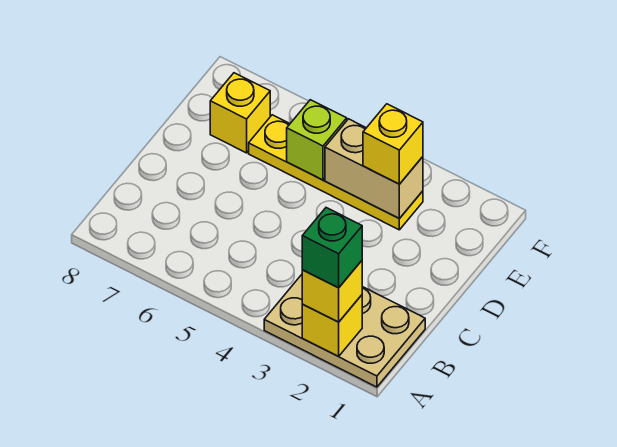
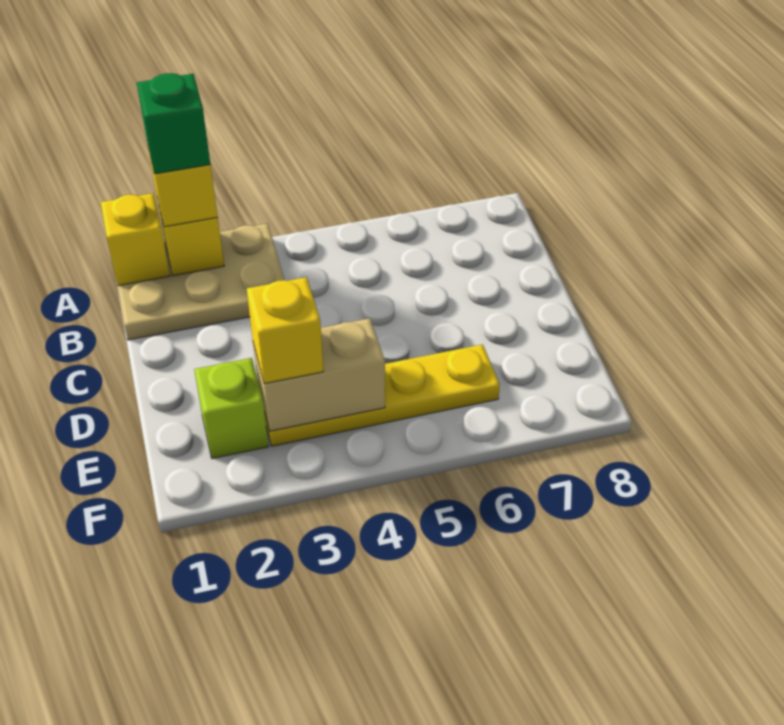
lime 1x1 brick [287,100,347,180] -> lime 1x1 brick moved to [194,358,268,459]
yellow 1x1 brick [210,73,270,153] -> yellow 1x1 brick moved to [101,193,170,286]

